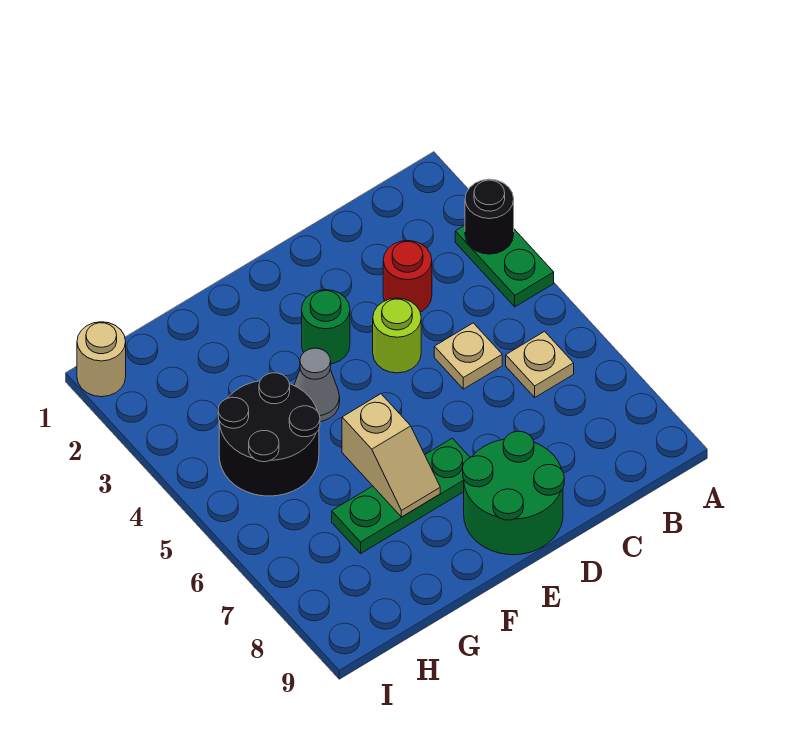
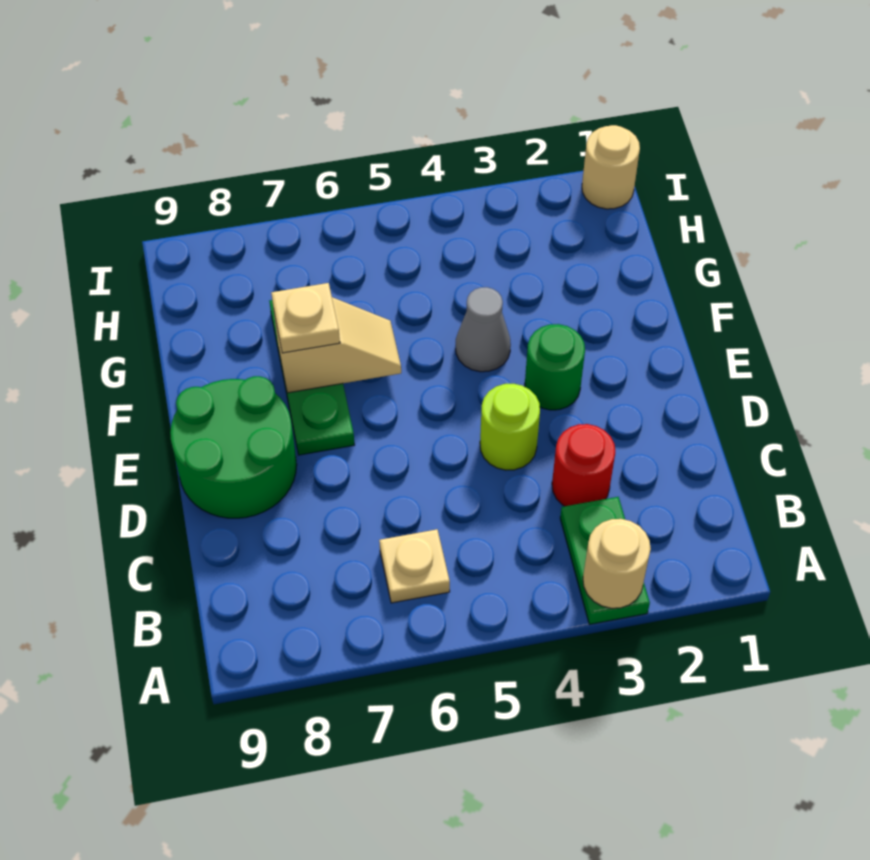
green 1x2 plate [455,225,554,307] -> green 1x2 plate turned to [560,497,650,624]
black 1x1 round brick [465,179,514,254] -> tan 1x1 round brick [583,519,651,608]
tan 1x1 plate [434,323,502,389] -> tan 1x1 plate moved to [271,283,340,353]
tan 1x2 slope [342,394,440,517] -> tan 1x2 slope turned to [274,297,401,393]
black 2x2 round brick [218,373,320,496] -> none

